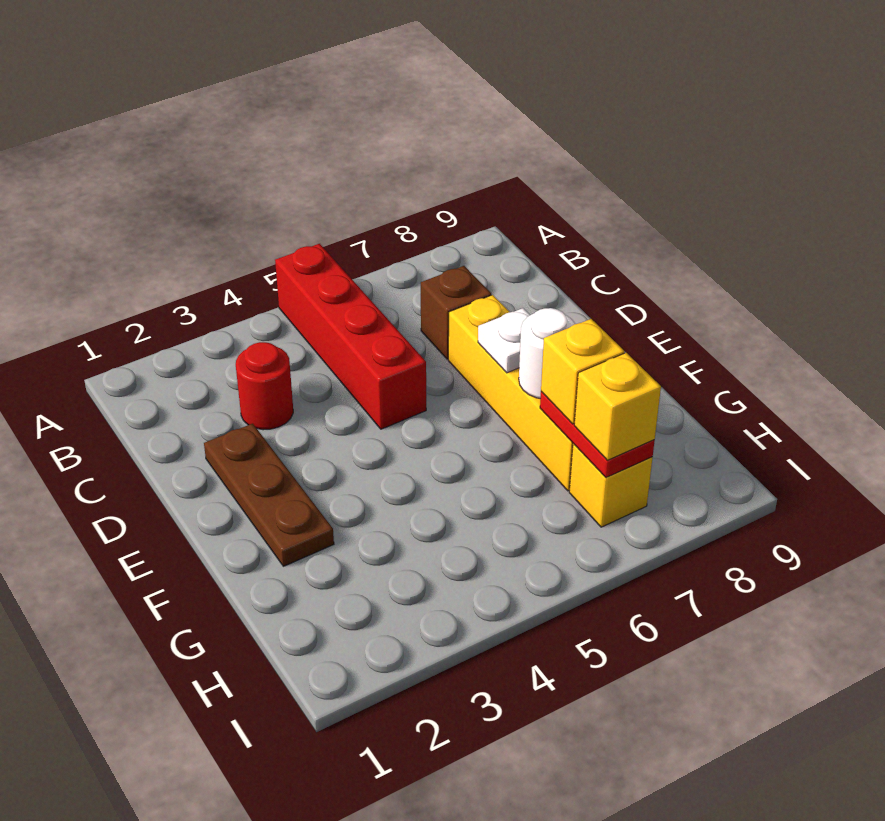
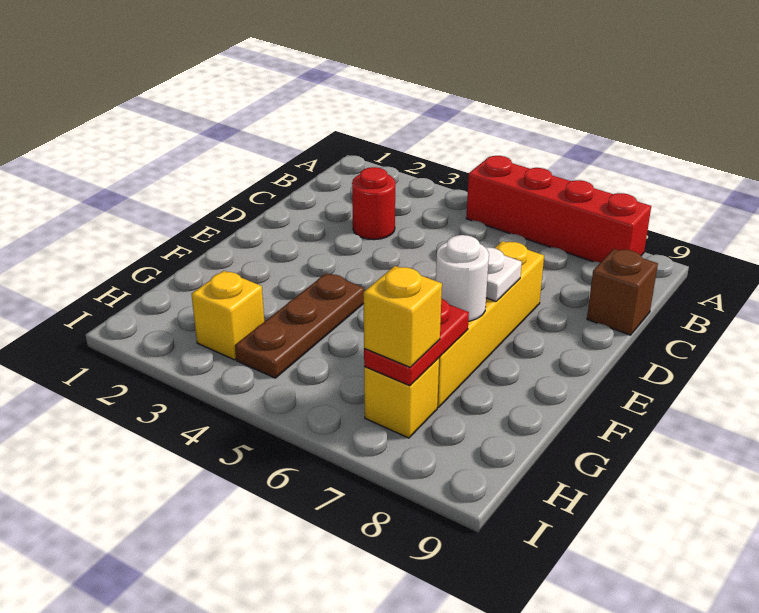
red 1x4 brick [275,244,426,429] -> red 1x4 brick turned to [466,156,651,263]
brown 1x1 brick [421,266,491,359] -> brown 1x1 brick moved to [587,249,658,335]
brown 1x3 plate [204,424,334,566] -> brown 1x3 plate moved to [235,273,364,378]
yellow 1x1 brick [541,319,625,424] -> yellow 1x1 brick moved to [192,271,264,360]

